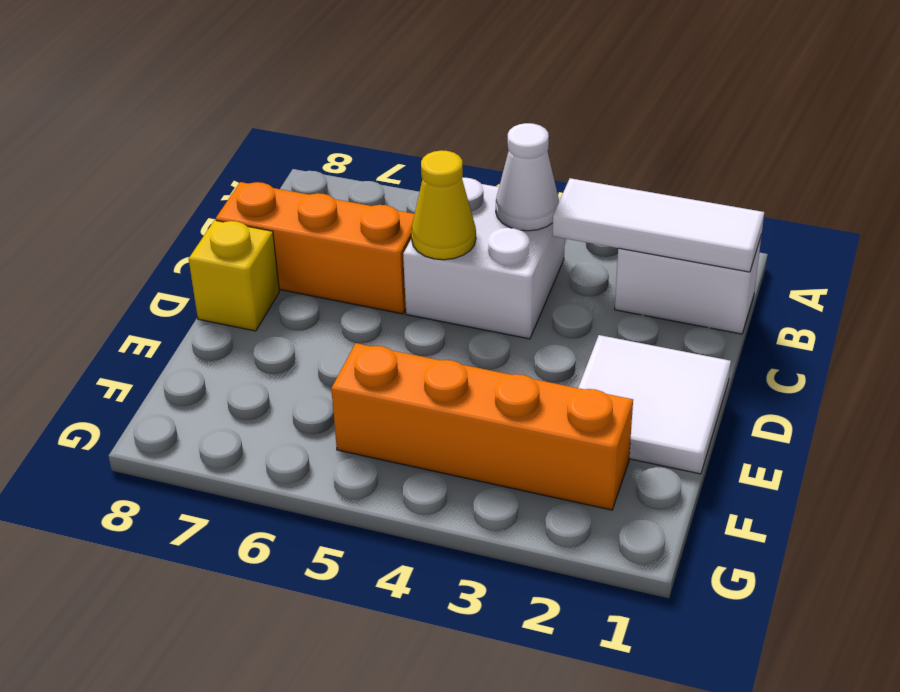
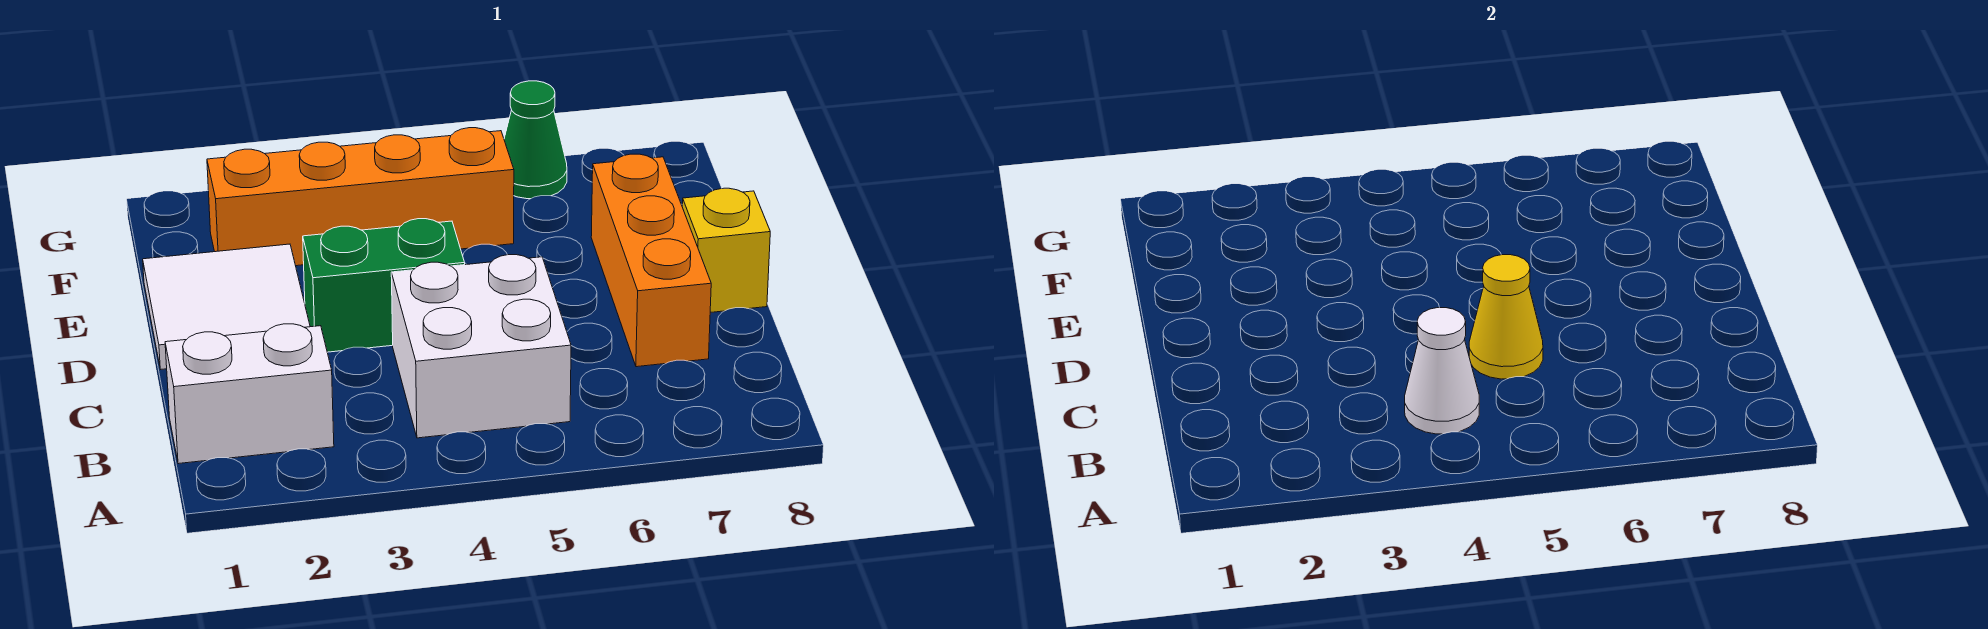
white 1x3 tile [552,178,764,272] -> none
orange 1x3 brick [216,182,415,314] -> orange 1x3 brick turned to [591,154,711,367]
none -> green 1x2 brick [303,219,465,352]
none -> green 1x1 cone [504,81,567,199]

